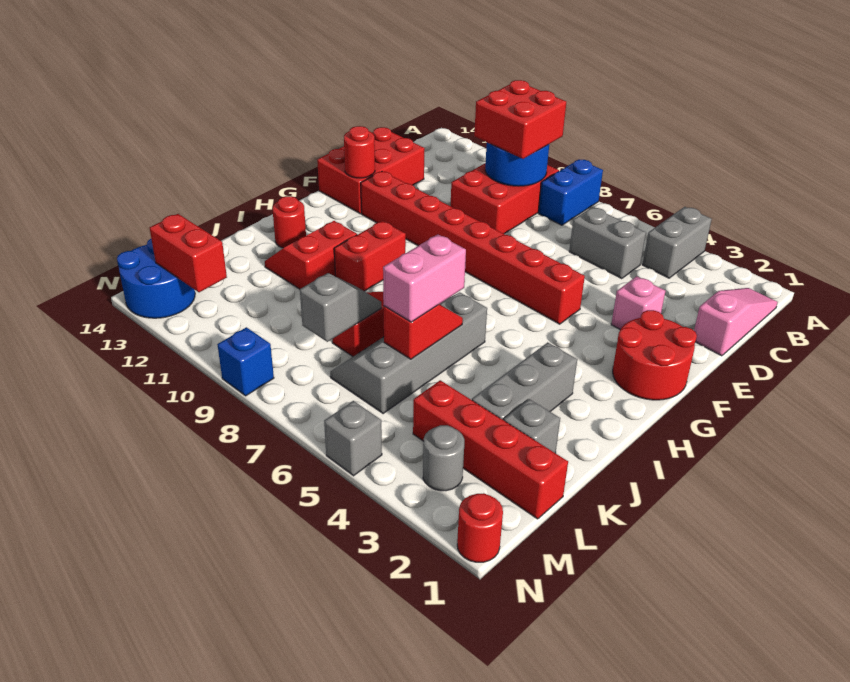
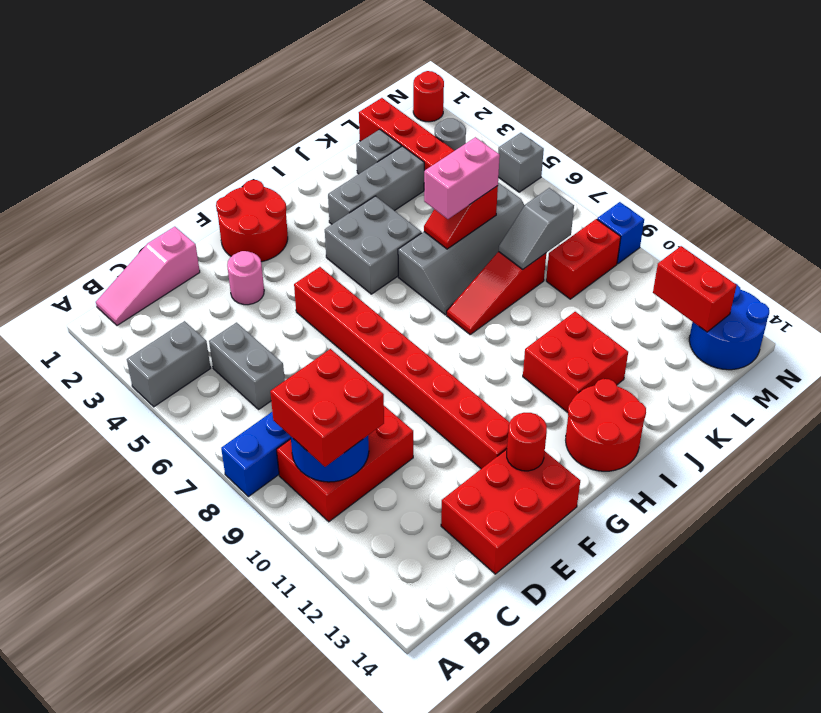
pink 1x1 brick [611,276,665,329] -> pink 1x1 round brick [227,251,264,305]
none -> grey 2x2 brick [325,196,422,294]
red 1x2 brick [334,221,406,291] -> red 1x2 brick moved to [546,219,621,299]
red 2x2 slope [265,221,357,289] -> red 2x2 brick [523,312,628,412]
red 1x1 round brick [272,196,306,248] -> red 2x2 round brick [566,379,646,471]

